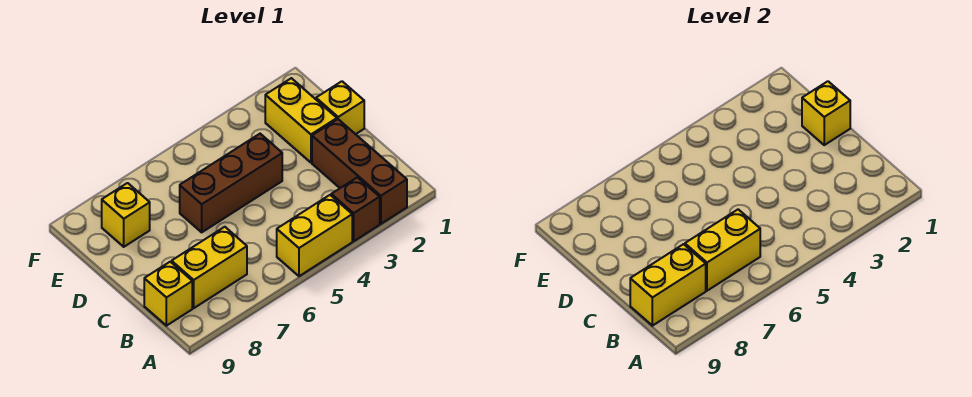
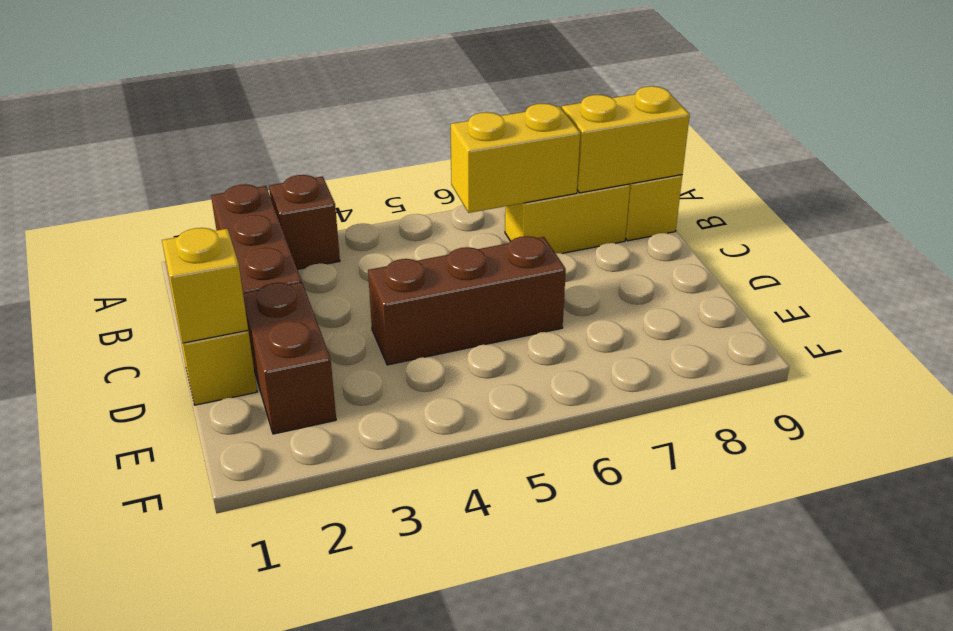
yellow 1x2 brick [277,195,352,276] -> none
yellow 1x2 brick [265,78,337,163] -> brown 1x2 brick [243,282,336,434]
yellow 1x1 brick [102,183,150,247] -> none

